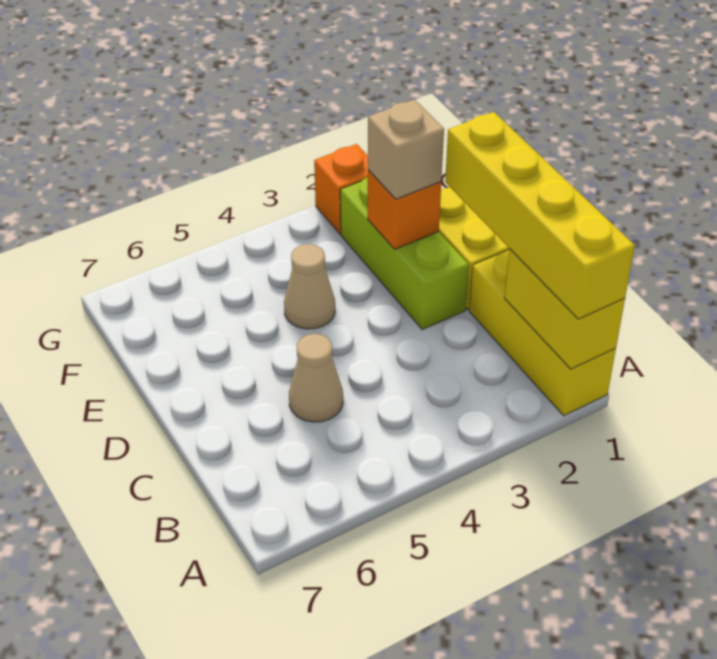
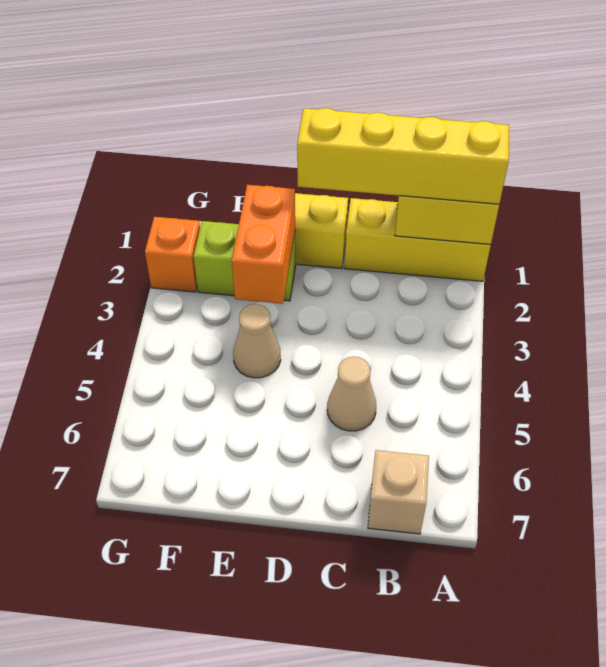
lime 1x3 brick [340,177,469,330] -> lime 1x2 brick [194,221,296,301]
orange 1x1 brick [368,170,441,249] -> orange 1x2 brick [232,185,295,304]
tan 1x1 brick [368,100,444,199] -> tan 1x1 brick moved to [368,450,429,534]

